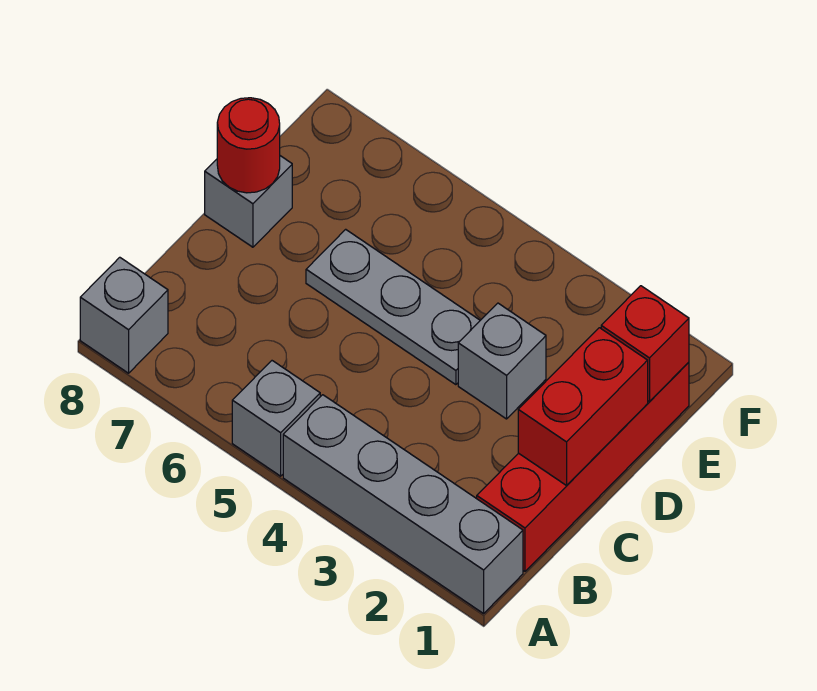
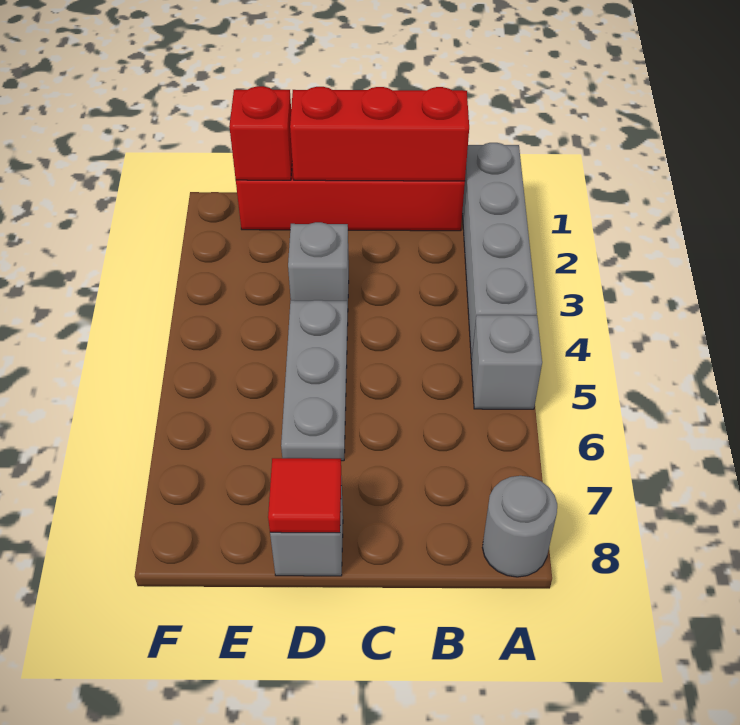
grey 1x1 brick [80,257,168,373] -> grey 1x1 round brick [482,476,557,577]
red 1x2 brick [518,328,648,485] -> red 1x3 brick [290,87,469,181]
red 1x1 round brick [217,98,280,193] -> red 1x1 tile [268,458,341,533]

